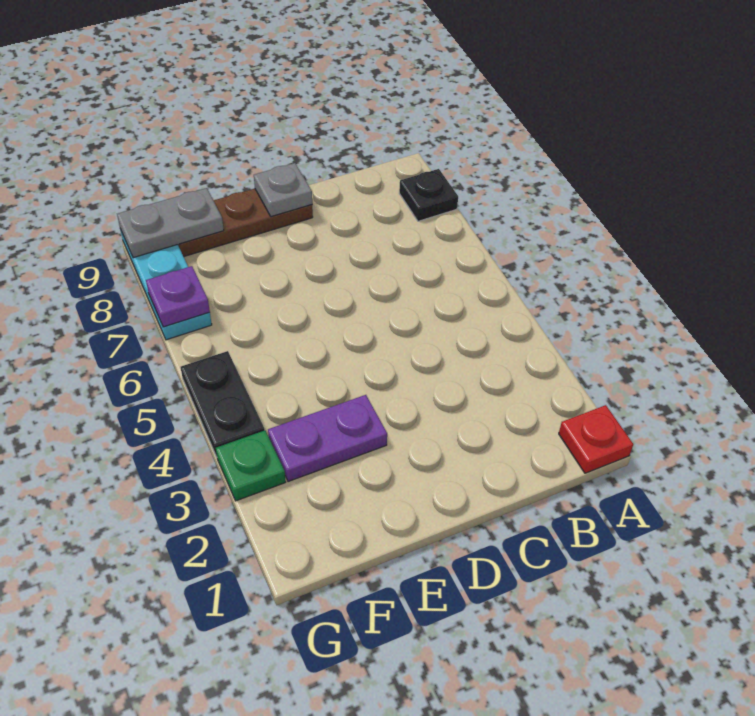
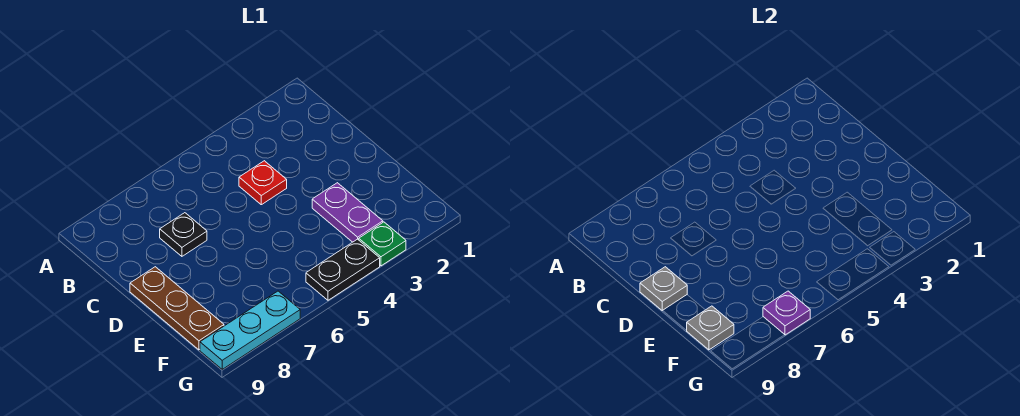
red 1x1 plate [559,405,633,473] -> red 1x1 plate moved to [239,161,287,205]
black 1x1 plate [399,169,458,221] -> black 1x1 plate moved to [160,213,207,256]
grey 1x2 plate [117,188,224,258] -> grey 1x1 plate [686,306,734,350]

